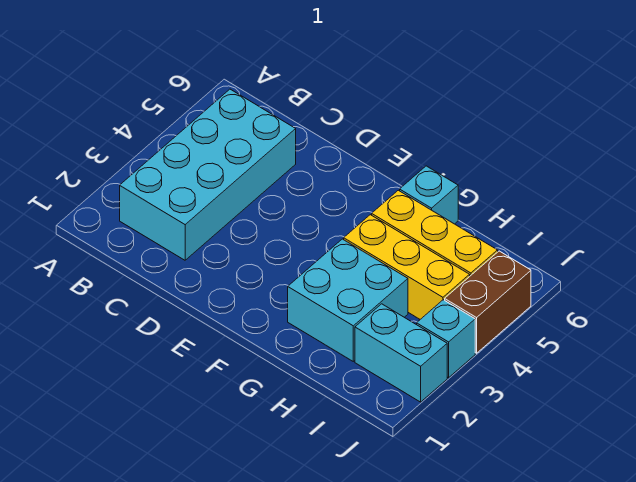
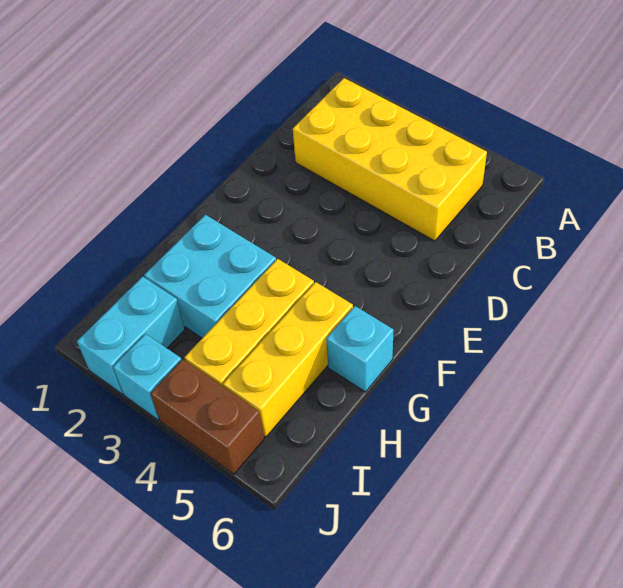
cyan 2x4 brick [120,89,296,260] -> yellow 2x4 brick [293,78,487,241]

